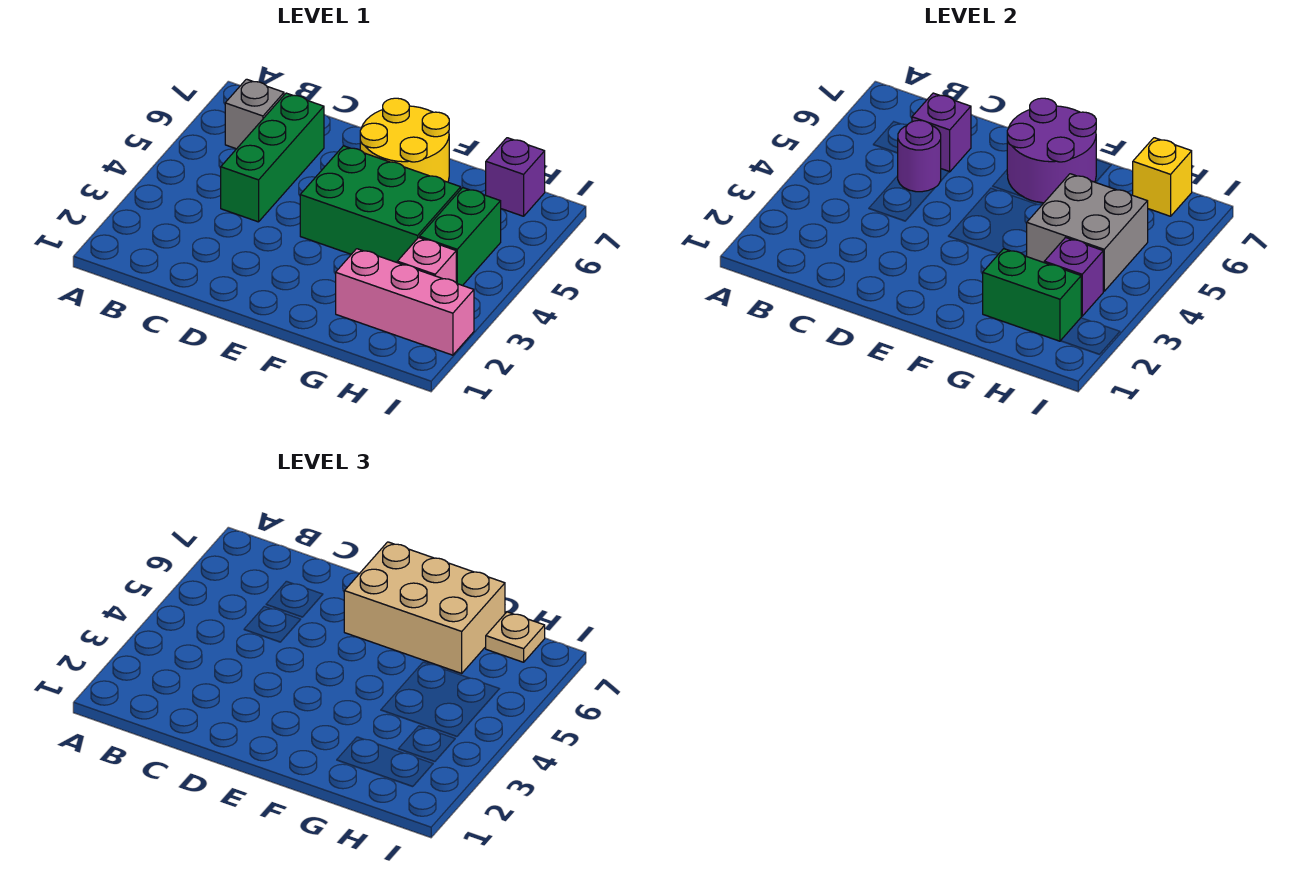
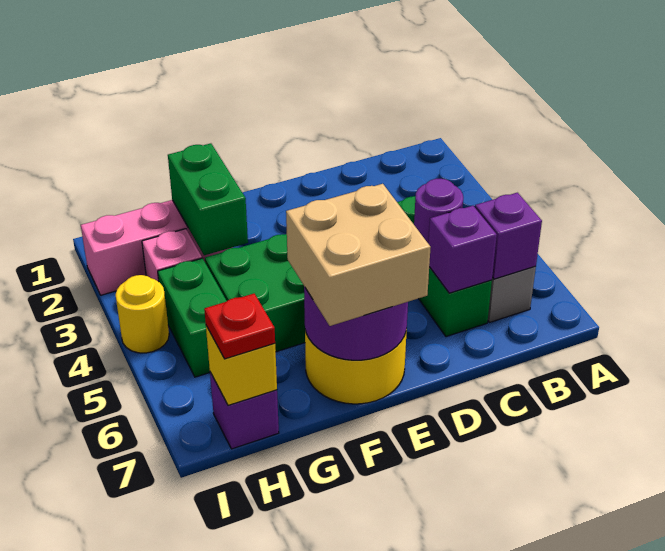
tan 2x3 brick [344,542,505,673] -> tan 2x2 brick [286,184,431,326]
green 1x2 brick [983,249,1081,341] -> green 1x2 brick turned to [168,143,248,255]
grey 2x2 brick [1027,174,1148,291] -> none
purple 1x1 brick [1044,238,1103,316] -> purple 1x1 brick moved to [475,193,542,279]
tan 1x1 plate [486,612,545,662] -> red 1x1 plate [204,294,275,359]
none -> yellow 1x1 round brick [116,275,169,353]

